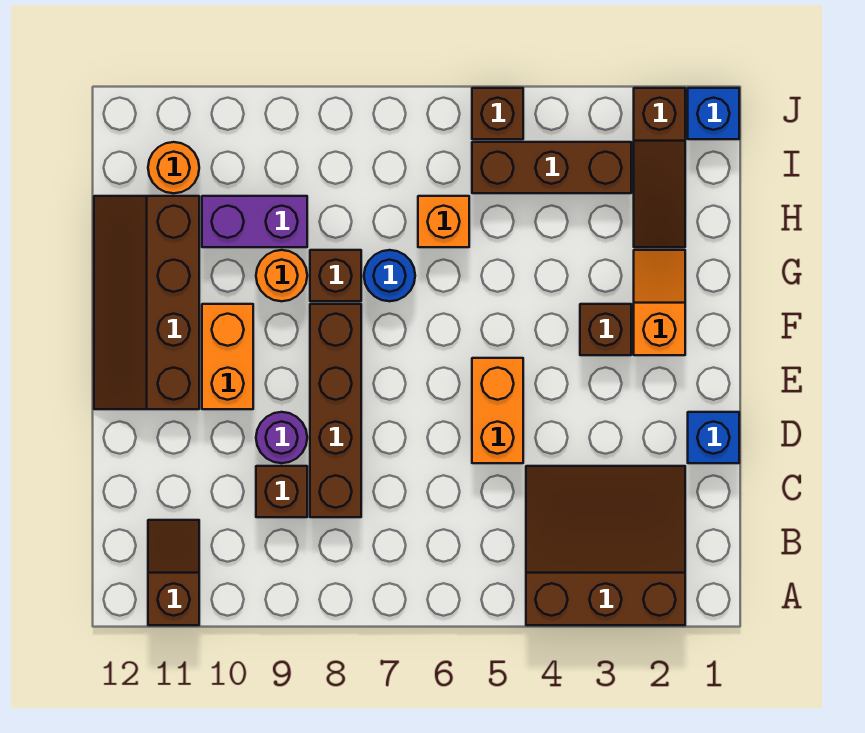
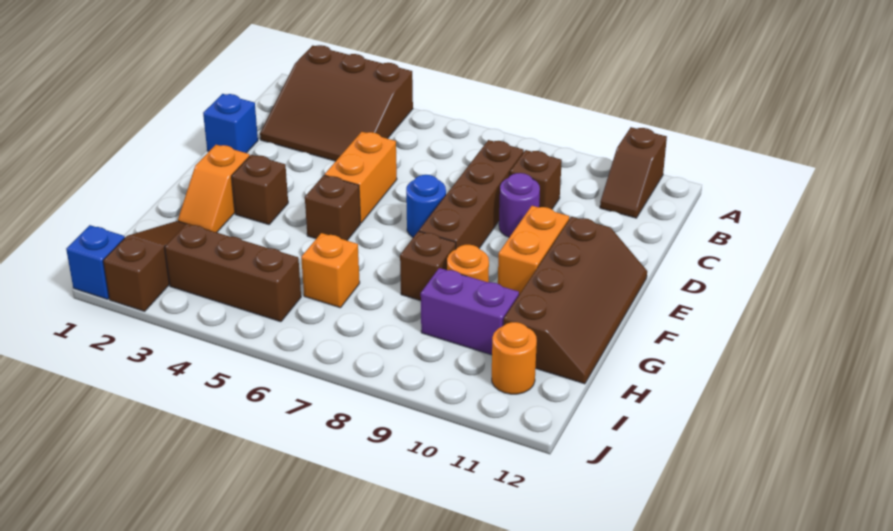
blue 1x1 round brick [364,250,415,301] -> blue 1x1 round brick moved to [406,175,446,237]
brown 1x1 brick [472,88,523,139] -> brown 1x1 brick moved to [305,175,360,240]

